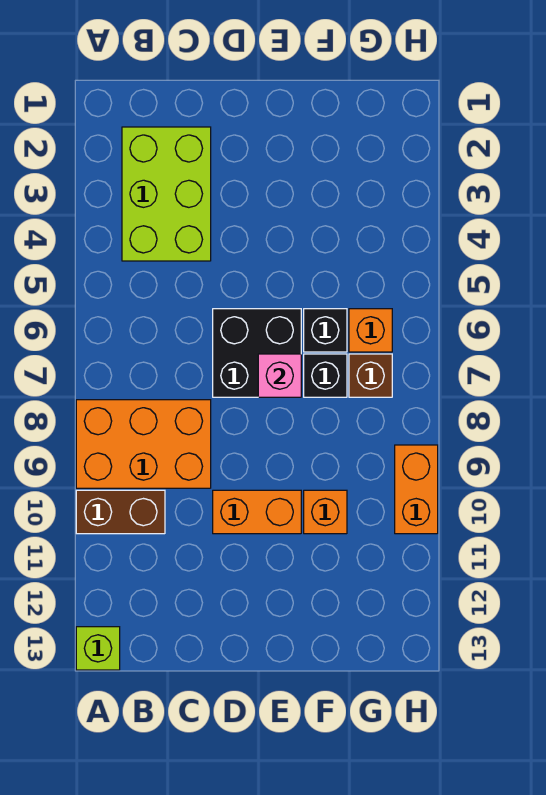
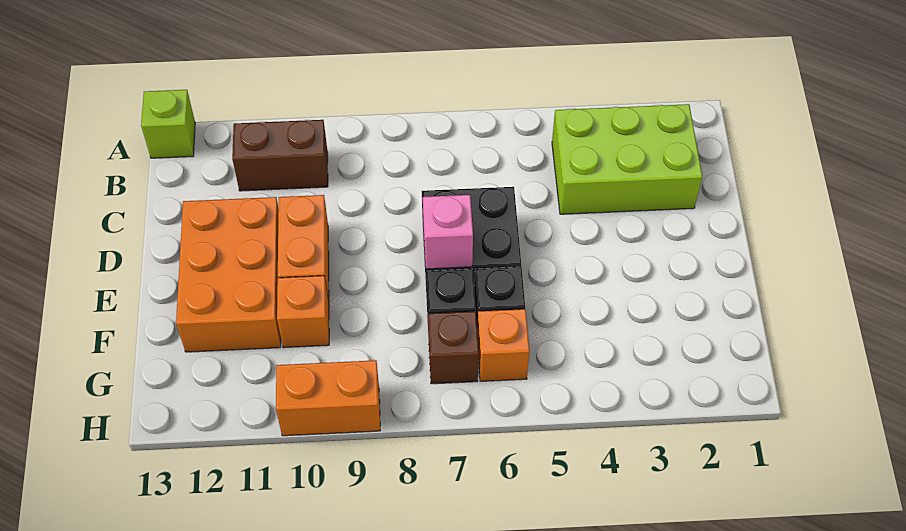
orange 2x3 brick [76,400,211,488] -> orange 2x3 brick moved to [176,197,281,352]
brown 1x2 brick [76,490,165,534] -> brown 1x2 brick turned to [232,120,328,191]

